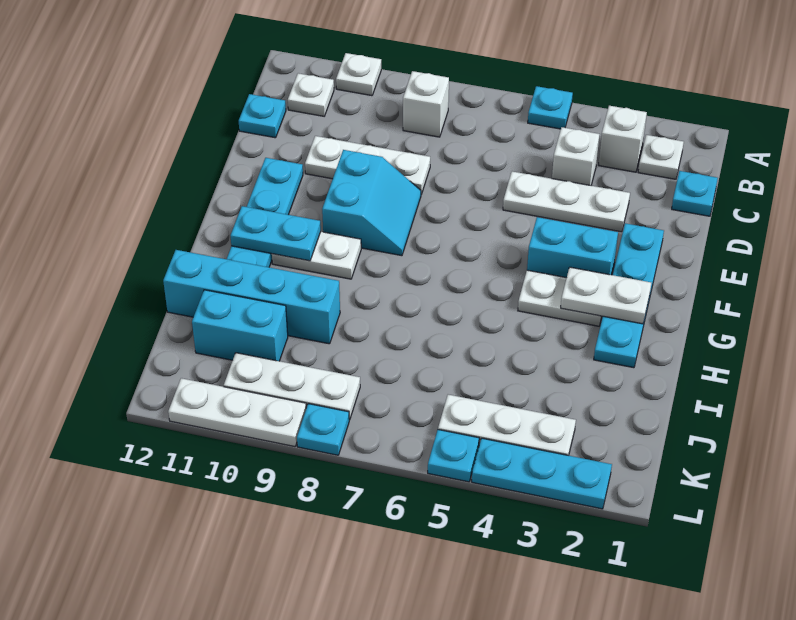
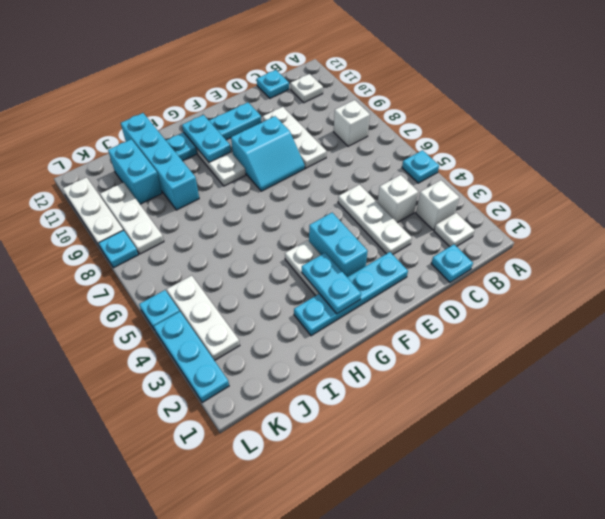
white 1x1 plate [336,53,381,96] -> none
white 1x2 plate [561,267,651,324] -> cyan 1x2 plate [302,253,361,314]

